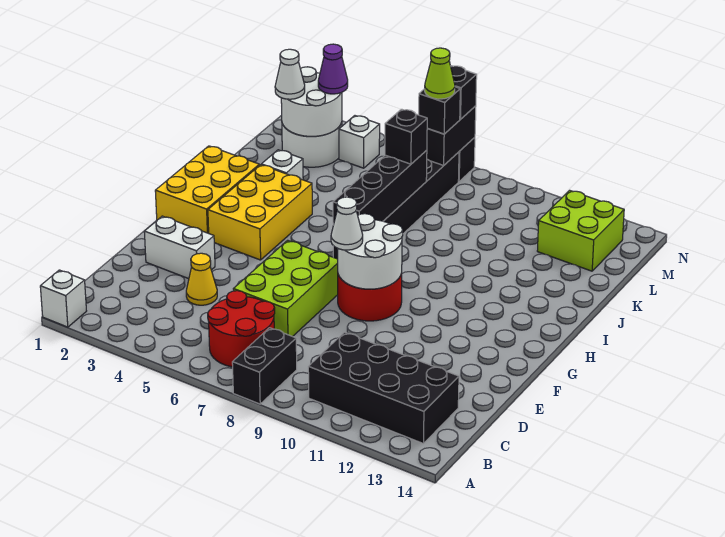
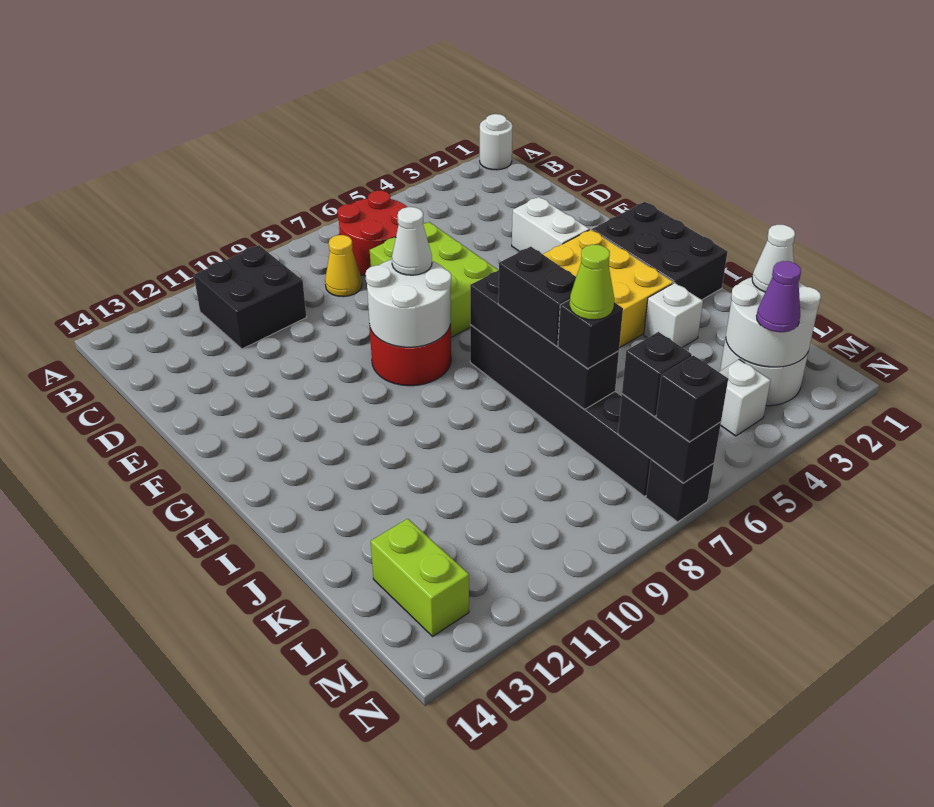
white 1x1 brick [40,270,86,327] -> white 1x1 round brick [480,114,513,170]
black 1x2 brick [232,328,297,404] -> black 1x2 brick moved to [498,247,576,346]
black 2x4 brick [308,332,459,444] -> black 2x2 brick [194,245,306,349]
yellow 1x1 cone [186,253,217,305] -> yellow 1x1 cone moved to [325,235,362,297]
white 1x2 brick [144,216,215,279] -> white 1x2 brick turned to [512,197,589,254]
yellow 2x3 brick [155,146,259,233] -> black 2x3 brick [592,202,728,300]
lime 2x2 brick [537,190,624,271] -> lime 1x2 brick [371,519,469,636]
lime 1x1 cone [425,48,455,99] -> lime 1x1 cone moved to [570,244,614,320]

